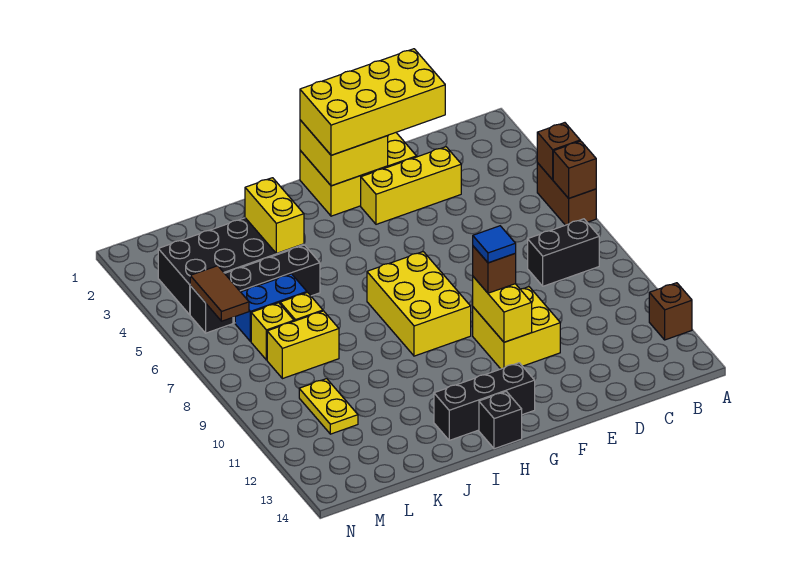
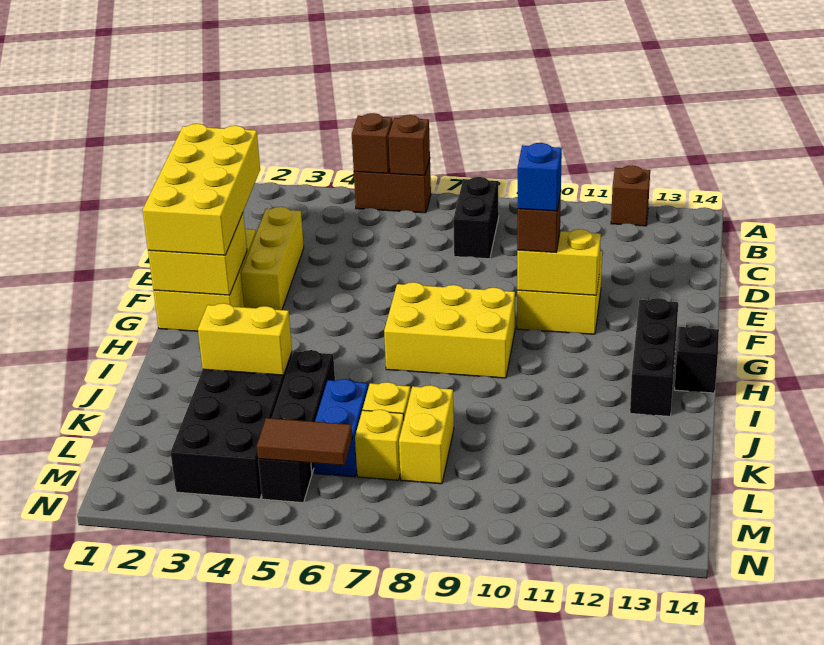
blue 1x1 tile [473,226,516,263] -> blue 1x1 brick [518,143,562,211]
yellow 1x2 plate [299,379,358,434] -> none

